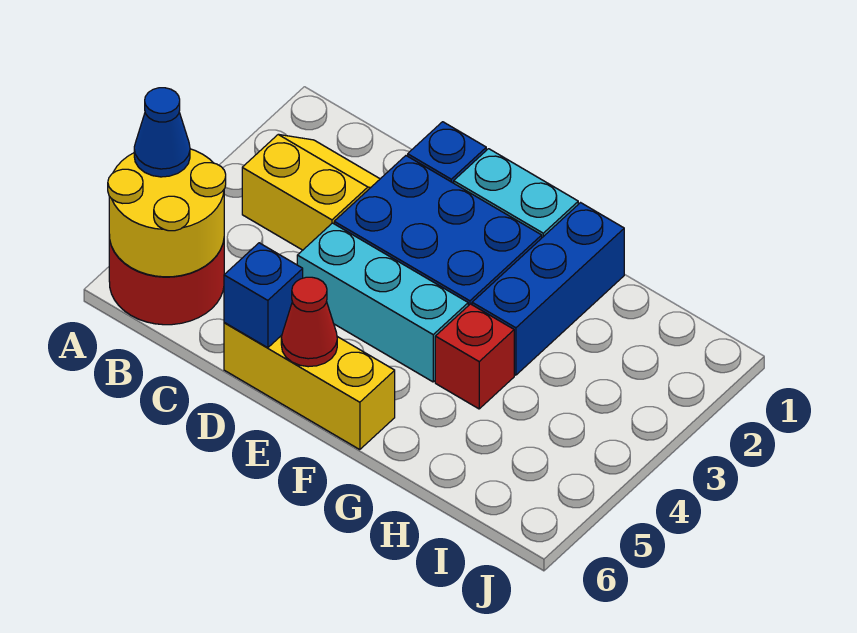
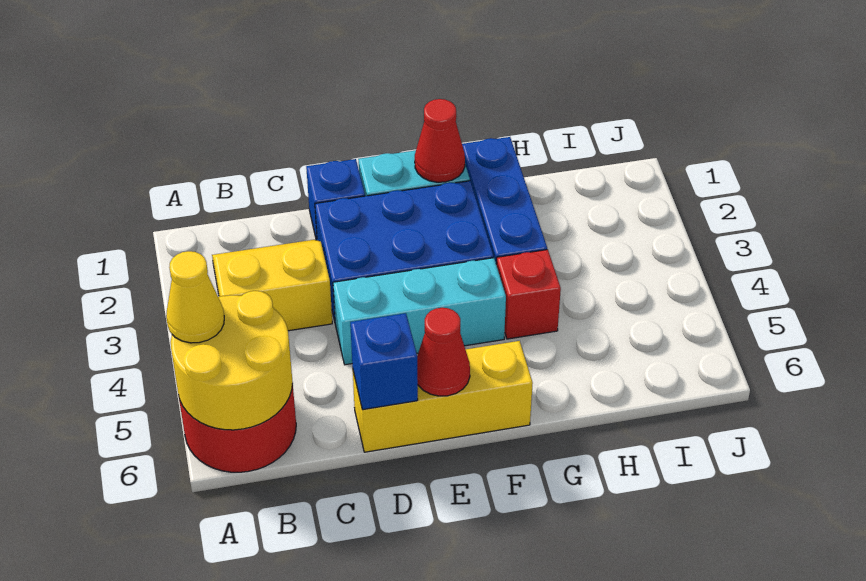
blue 1x1 cone [134,88,190,177] -> yellow 1x1 cone [166,251,224,343]
none -> red 1x1 cone [415,99,465,182]

